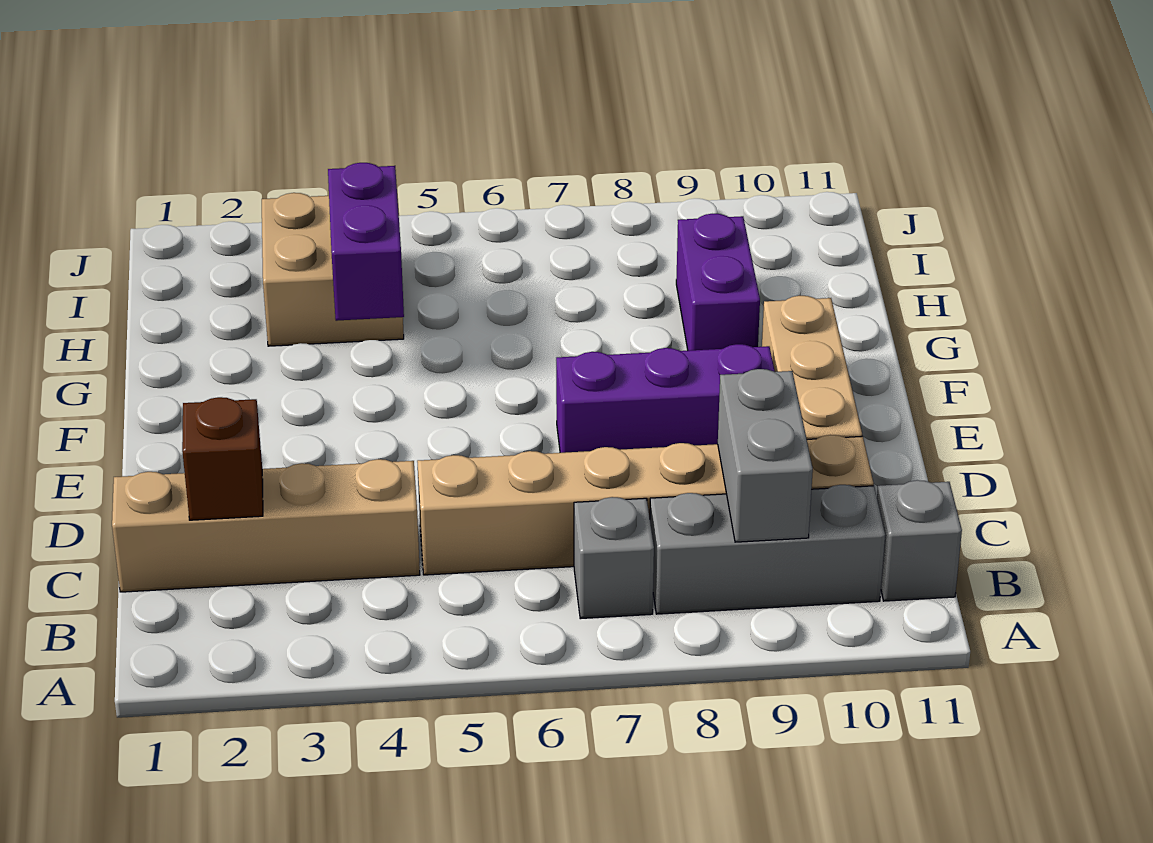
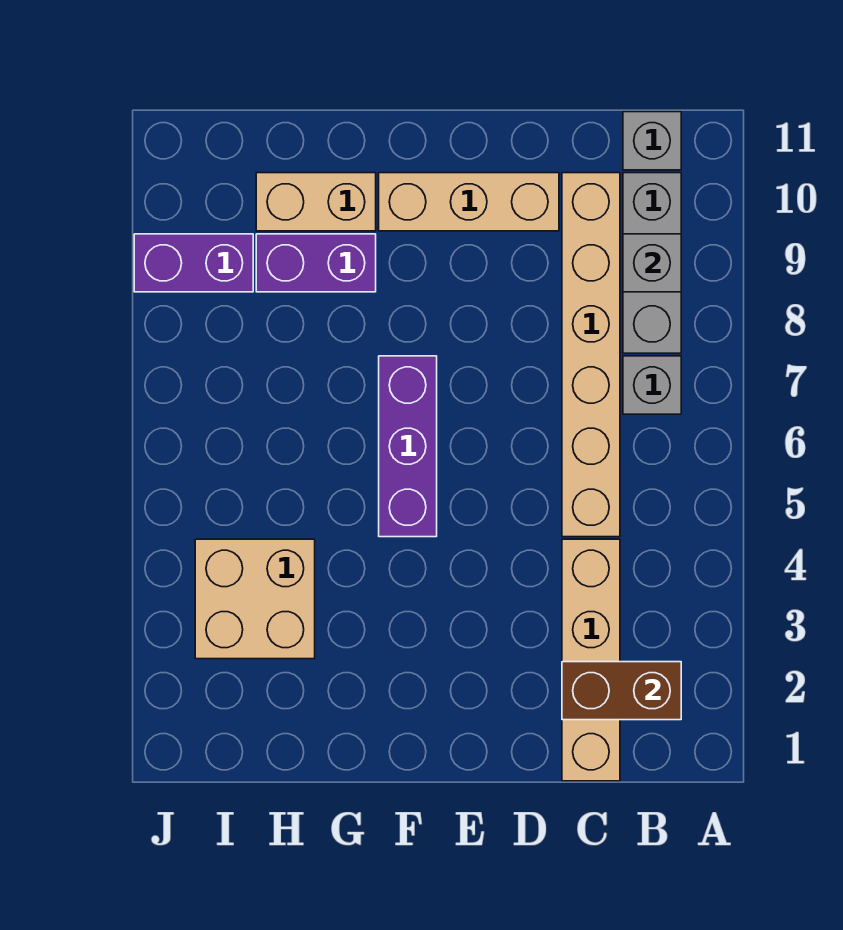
grey 1x2 brick [718,369,813,542] -> grey 1x1 brick [623,234,681,292]
brown 1x1 brick [182,397,263,520] -> brown 1x2 brick [562,662,681,720]
purple 1x3 brick [556,344,775,453] -> purple 1x3 brick moved to [379,356,437,537]
purple 1x2 brick [328,163,404,321] -> purple 1x2 brick moved to [134,234,253,292]
none -> tan 1x2 brick [256,173,376,231]

